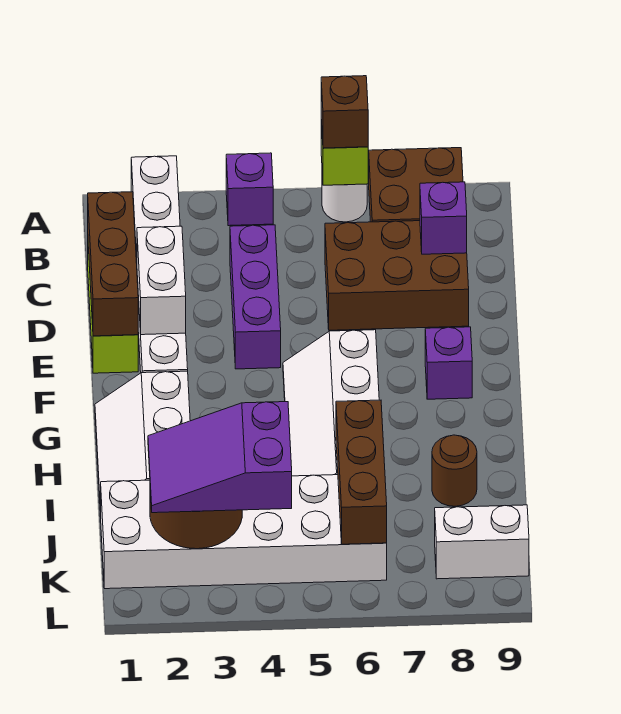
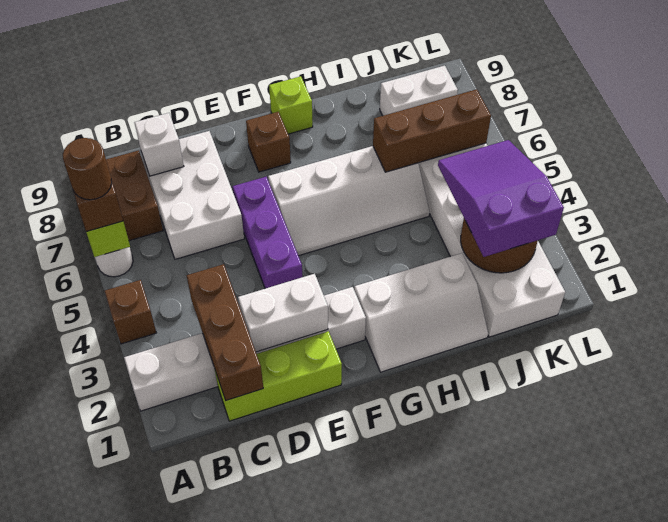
purple 1x1 brick [226,153,273,226] -> brown 1x1 brick [104,280,156,344]
brown 1x3 brick [88,192,138,336] -> brown 1x3 brick turned to [187,264,263,400]
purple 1x3 brick [230,225,281,369] -> purple 1x3 brick turned to [233,177,303,289]
brown 2x3 brick [325,221,469,330] -> white 2x3 brick [142,131,244,259]
purple 1x1 brick [420,182,467,254] -> white 1x1 brick [134,113,184,176]
purple 1x1 brick [425,327,472,399] -> brown 1x1 brick [246,112,291,172]
none -> lime 1x1 brick [269,76,313,134]
brown 1x1 round brick [432,435,477,506] -> brown 1x1 round brick moved to [63,138,112,200]
purple 2x3 slope [148,402,292,513] -> purple 2x3 slope turned to [438,140,564,257]
white 1x2 brick [435,505,529,579] -> white 1x2 brick turned to [380,66,458,116]

